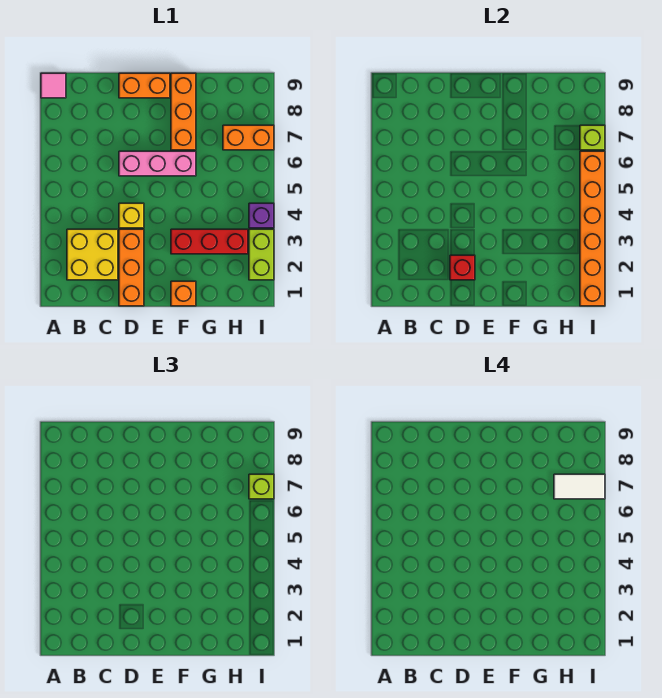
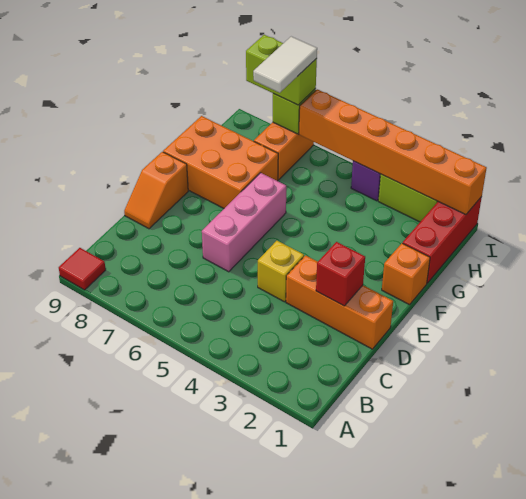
pink 1x1 tile [41,73,66,98] -> red 1x1 tile [59,248,106,290]
yellow 2x2 brick [67,229,118,280] -> none
orange 1x2 brick [119,73,170,98] -> orange 1x2 slope [124,152,188,229]
red 1x3 brick [171,229,248,254] -> red 1x3 brick moved to [403,197,482,283]
orange 1x3 brick [171,73,196,150] -> orange 2x3 brick [163,116,278,208]
lime 1x1 brick [249,474,274,499] -> lime 1x2 brick [246,35,317,105]

